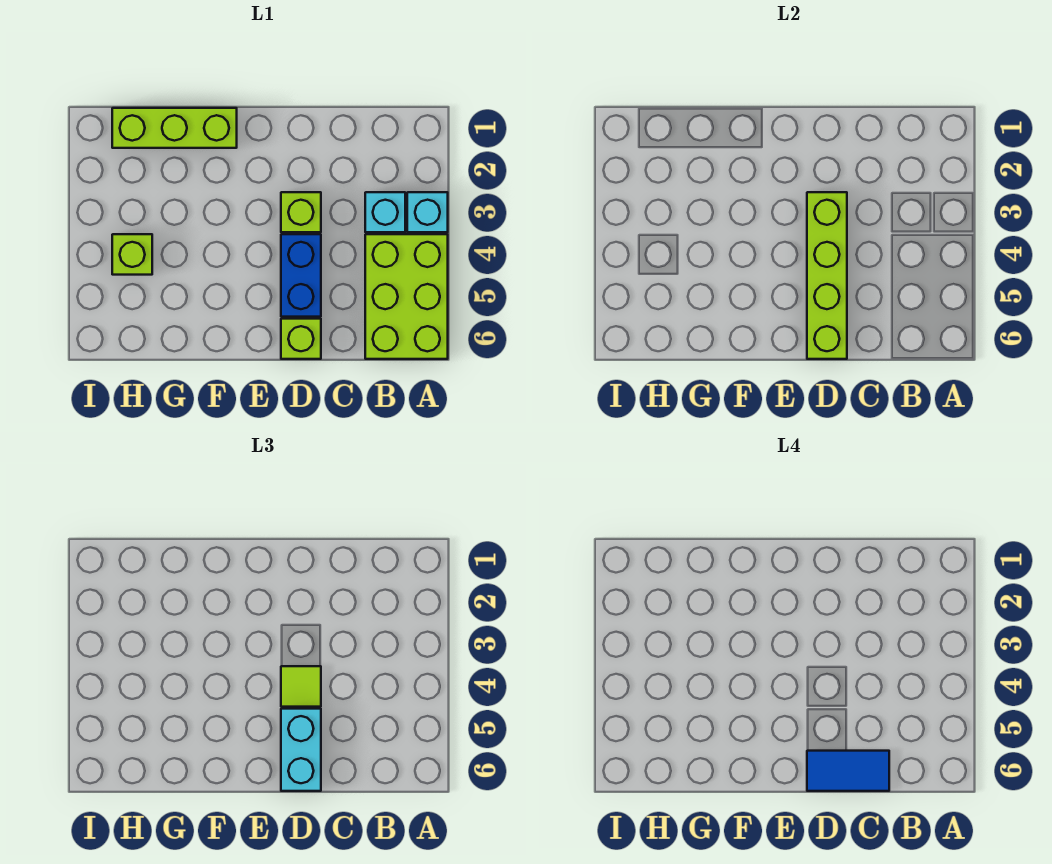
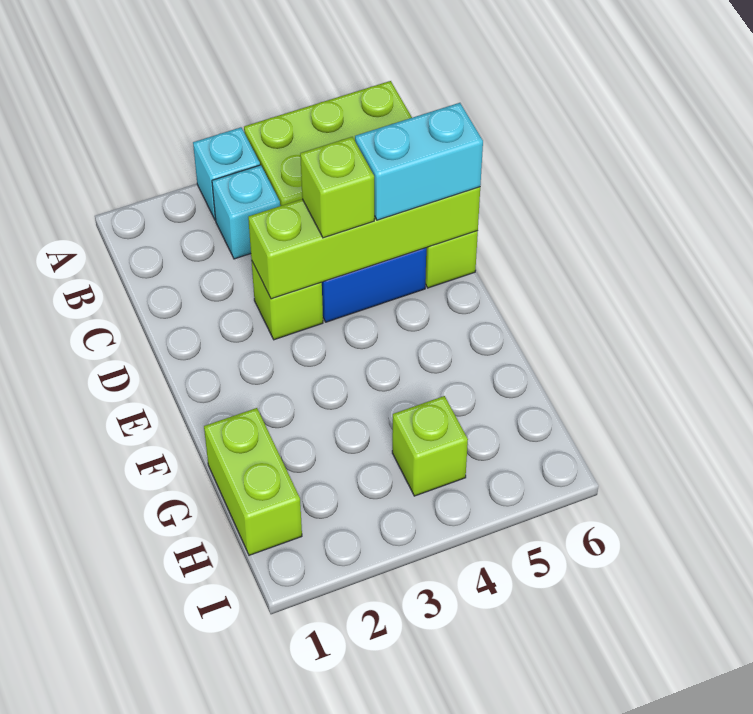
blue 1x2 tile [807,751,889,791] -> none
lime 1x1 tile [281,666,321,707] -> lime 1x1 brick [300,137,374,238]
lime 1x3 brick [112,108,237,148] -> lime 1x2 brick [204,408,302,555]

